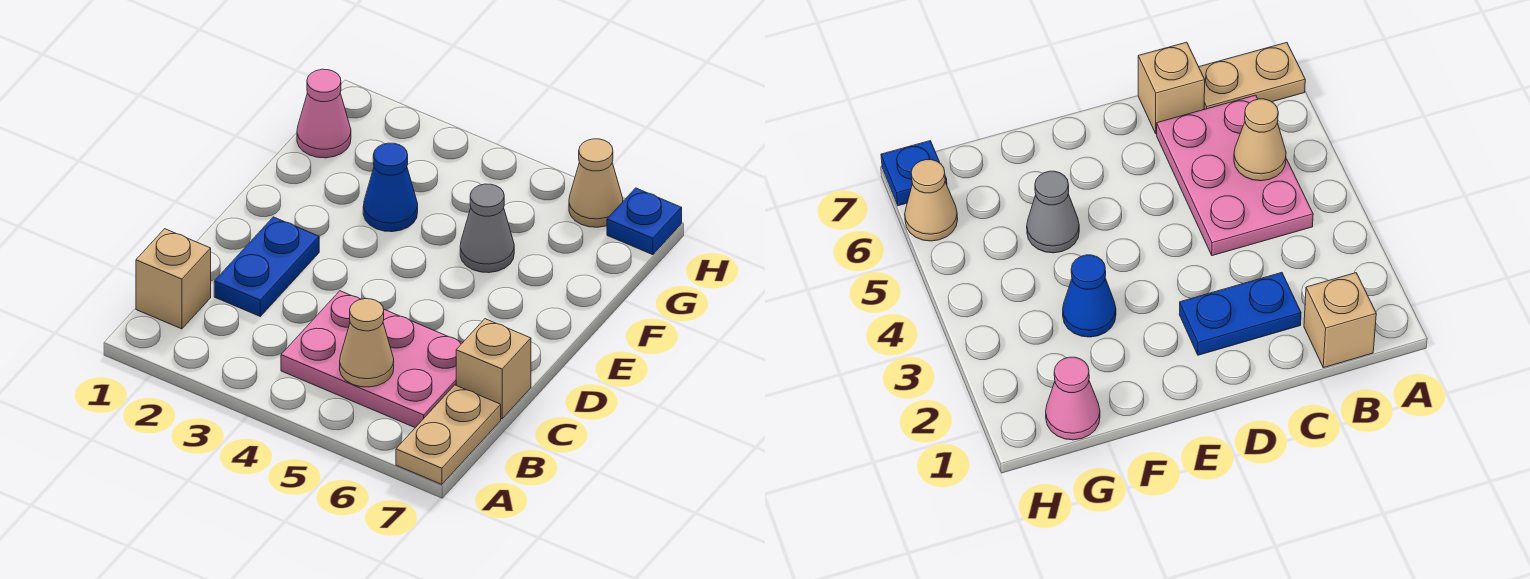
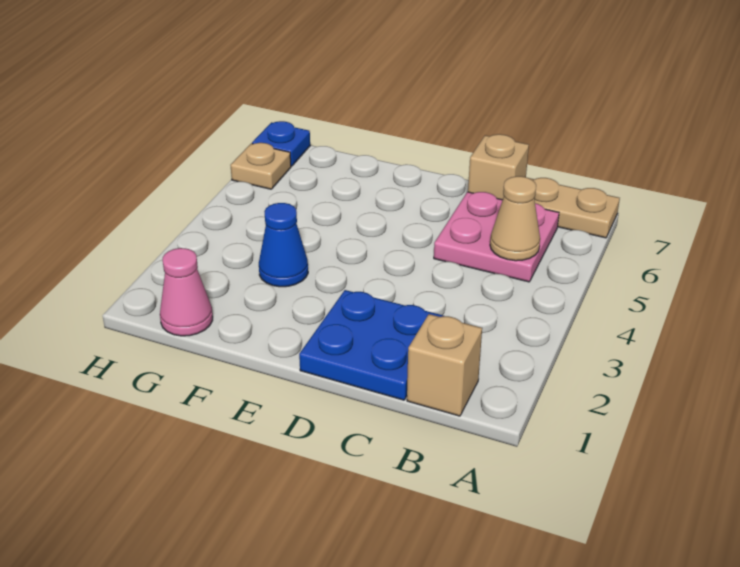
pink 2x3 plate [281,291,462,428] -> pink 2x2 plate [434,192,559,282]
blue 1x2 plate [214,217,319,316] -> blue 2x2 plate [299,290,444,400]
grey 1x1 cone [460,184,514,273] -> none
tan 1x1 cone [569,139,623,227] -> tan 1x1 plate [231,143,291,189]

